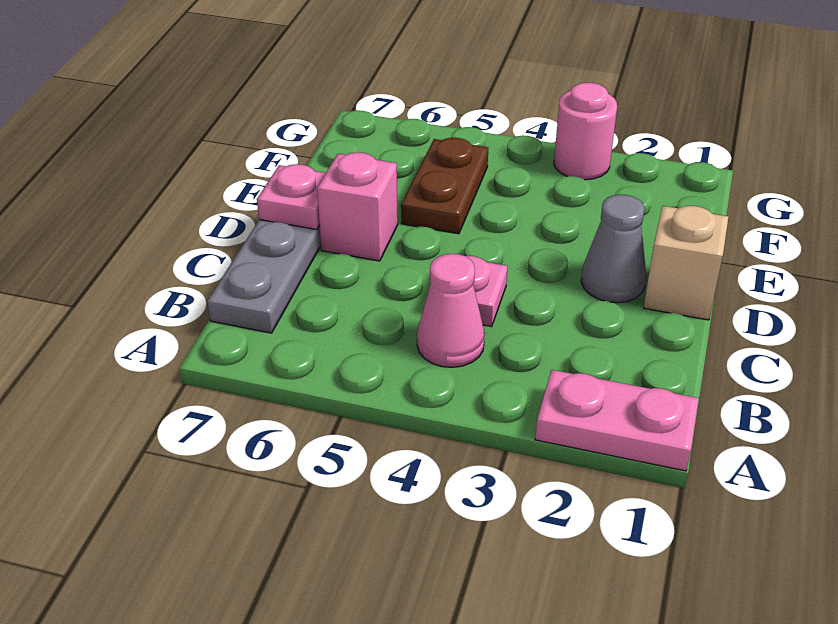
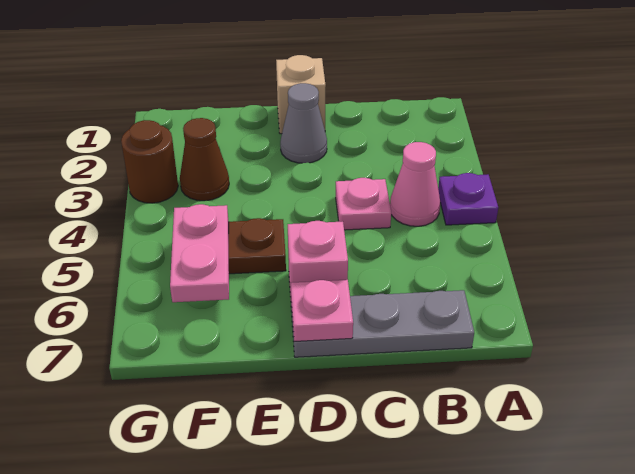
pink 1x2 plate [535,370,699,471] -> pink 1x2 plate moved to [170,204,229,302]
none -> purple 1x1 plate [438,173,498,225]
none -> brown 1x1 cone [180,118,229,201]
pink 1x1 round brick [554,83,617,180] -> brown 1x1 round brick [121,120,178,203]

